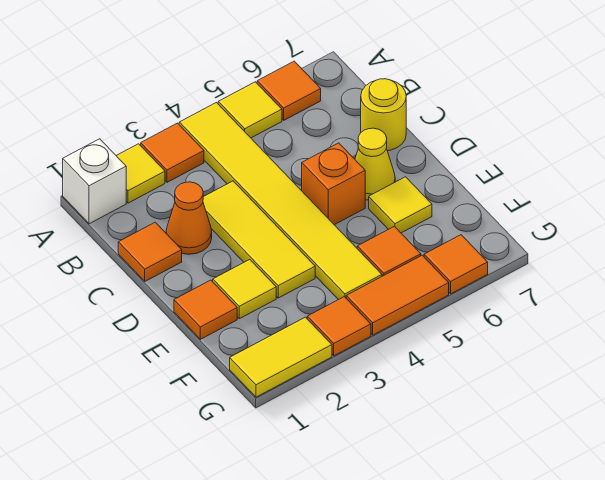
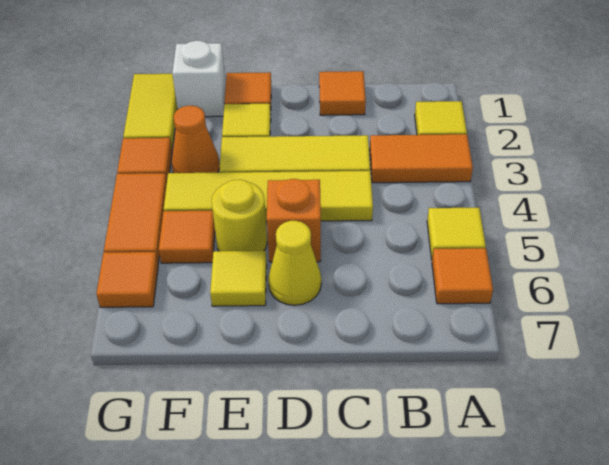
white 1x1 brick [63,139,126,224] -> white 1x1 brick moved to [172,41,226,117]
orange 1x1 tile [141,123,204,182] -> orange 1x2 tile [370,134,473,183]
yellow 1x6 tile [179,103,382,300] -> yellow 1x4 tile [164,171,373,222]
orange 1x1 cone [166,182,212,254] -> orange 1x1 cone moved to [172,106,220,173]
yellow 1x1 round brick [361,79,406,151] -> yellow 1x1 round brick moved to [211,180,267,251]

